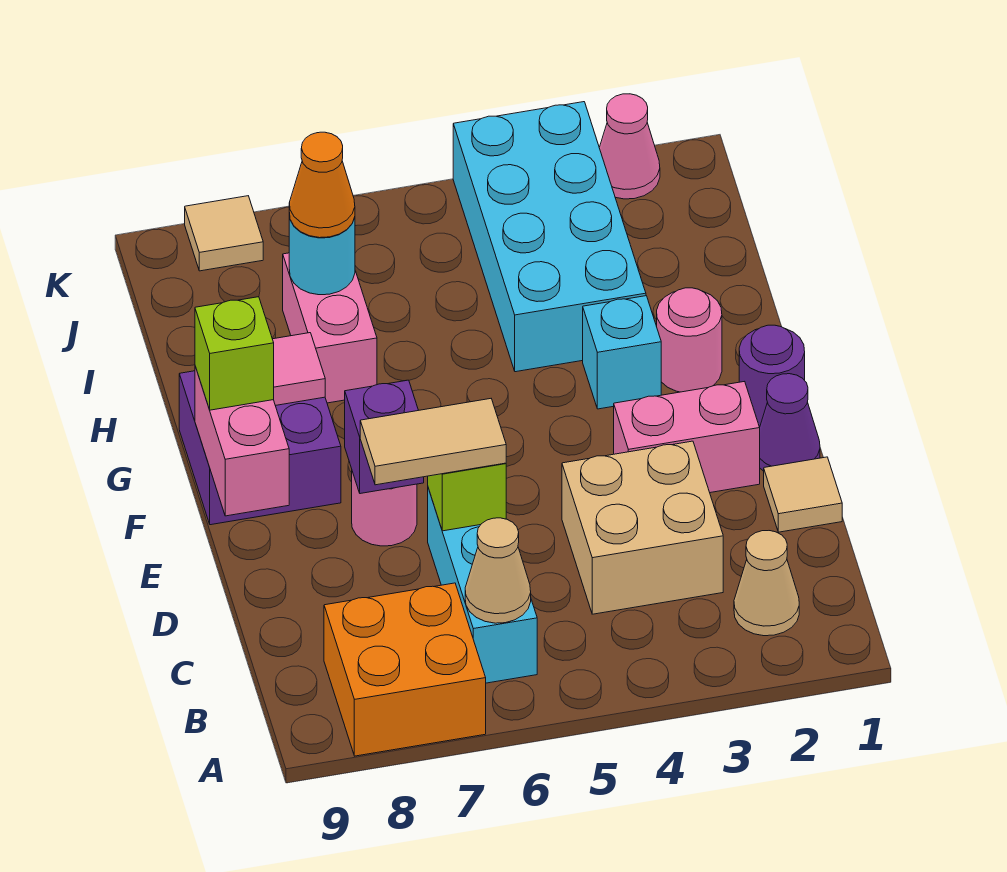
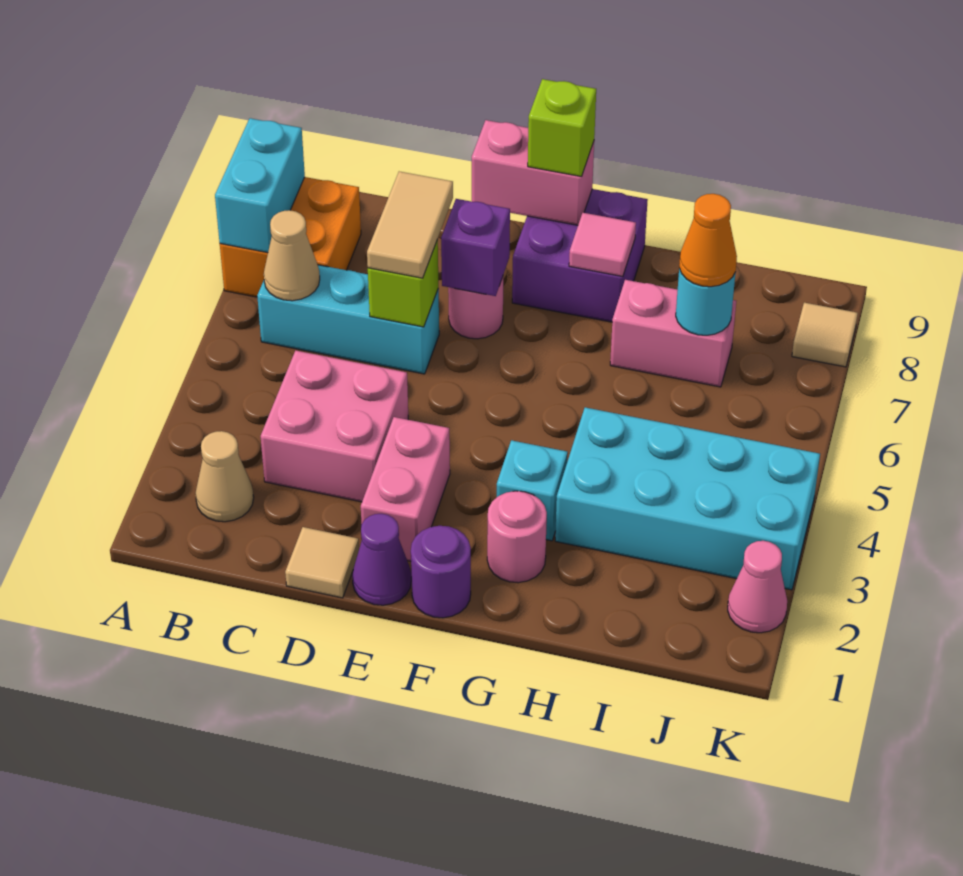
none -> cyan 1x2 brick [215,118,305,253]
tan 2x2 brick [562,441,723,614] -> pink 2x2 brick [261,350,408,502]

